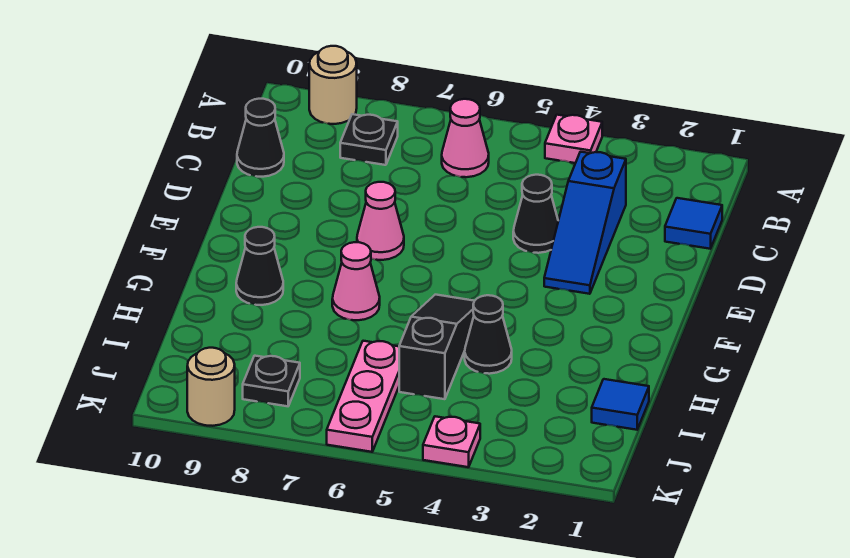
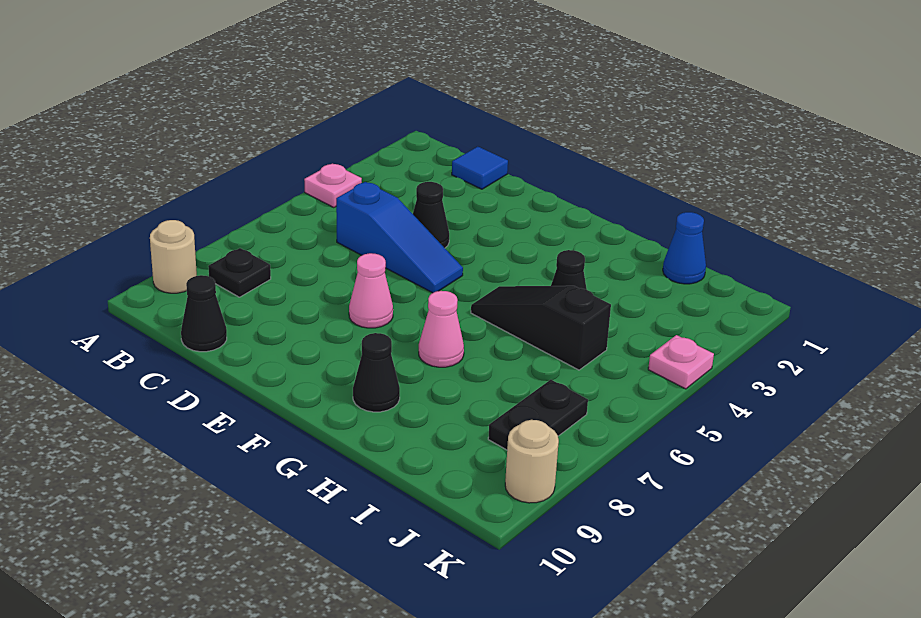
pink 1x1 cone [442,99,489,177] -> none
blue 1x3 slope [544,152,626,294] -> blue 1x3 slope moved to [336,182,463,293]
blue 1x1 tile [592,379,649,430] -> blue 1x1 cone [663,212,706,284]
pink 1x3 plate [327,341,399,452] -> none
black 1x1 plate [243,356,300,406] -> black 1x2 plate [488,380,588,450]

